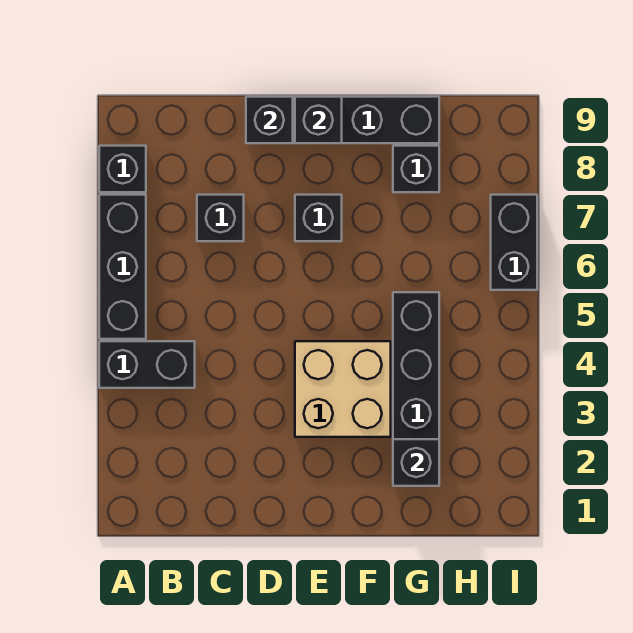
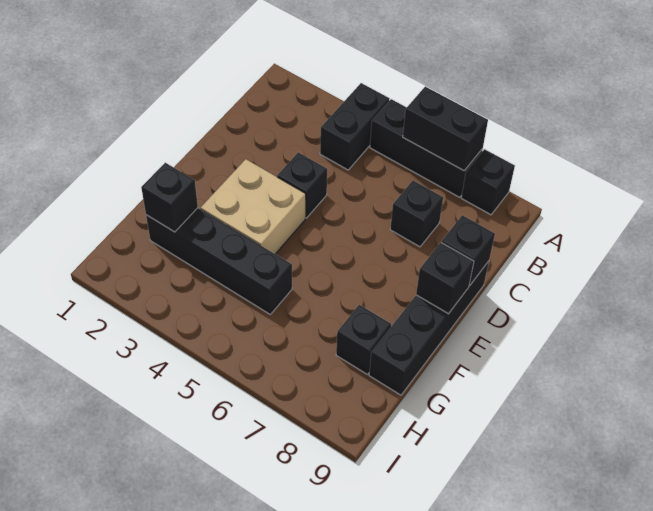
black 1x1 brick [295,195,342,241] -> black 1x1 brick moved to [277,152,327,218]
black 1x2 brick [491,195,537,290] -> black 1x2 brick moved to [403,87,488,171]

